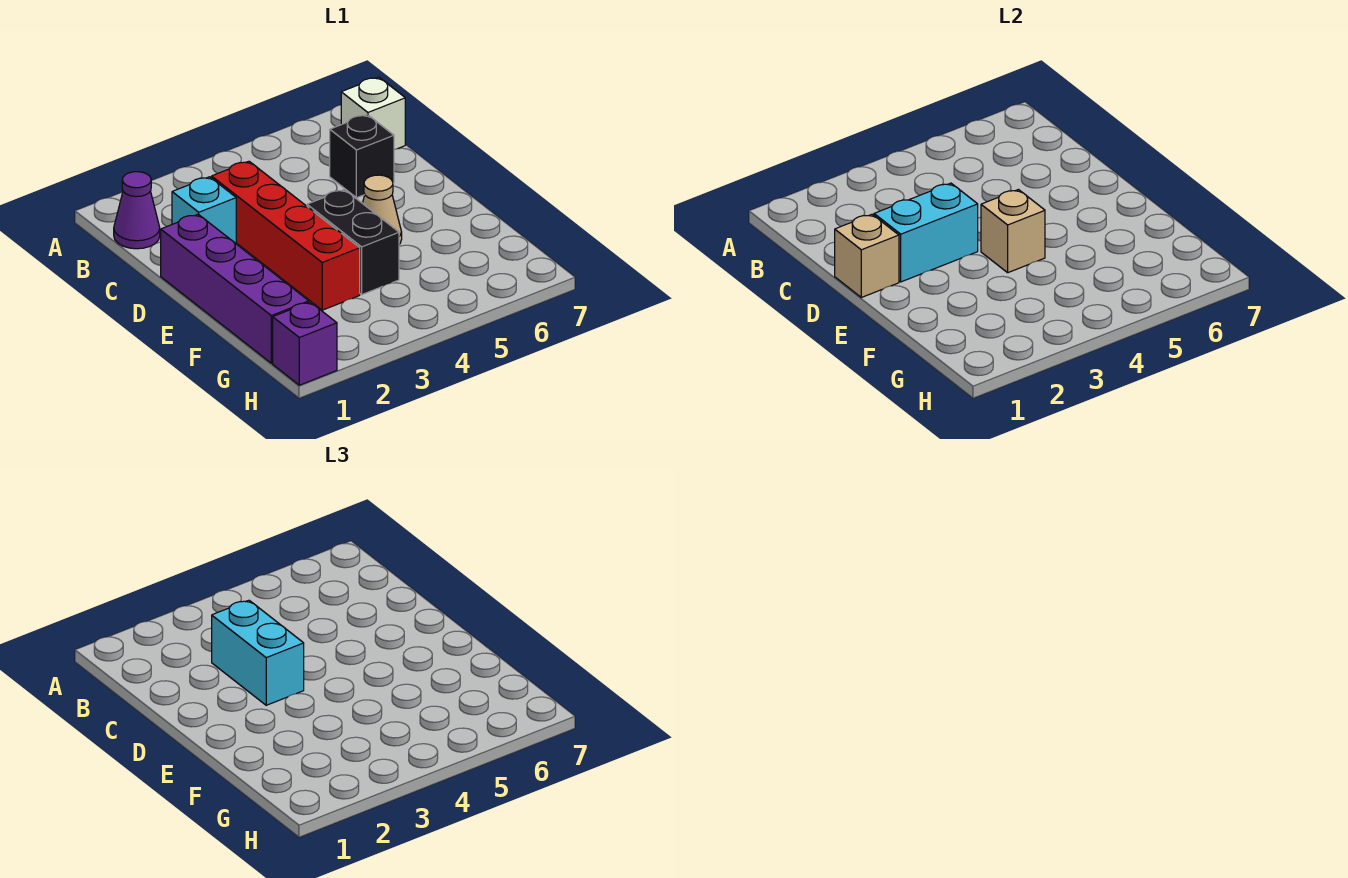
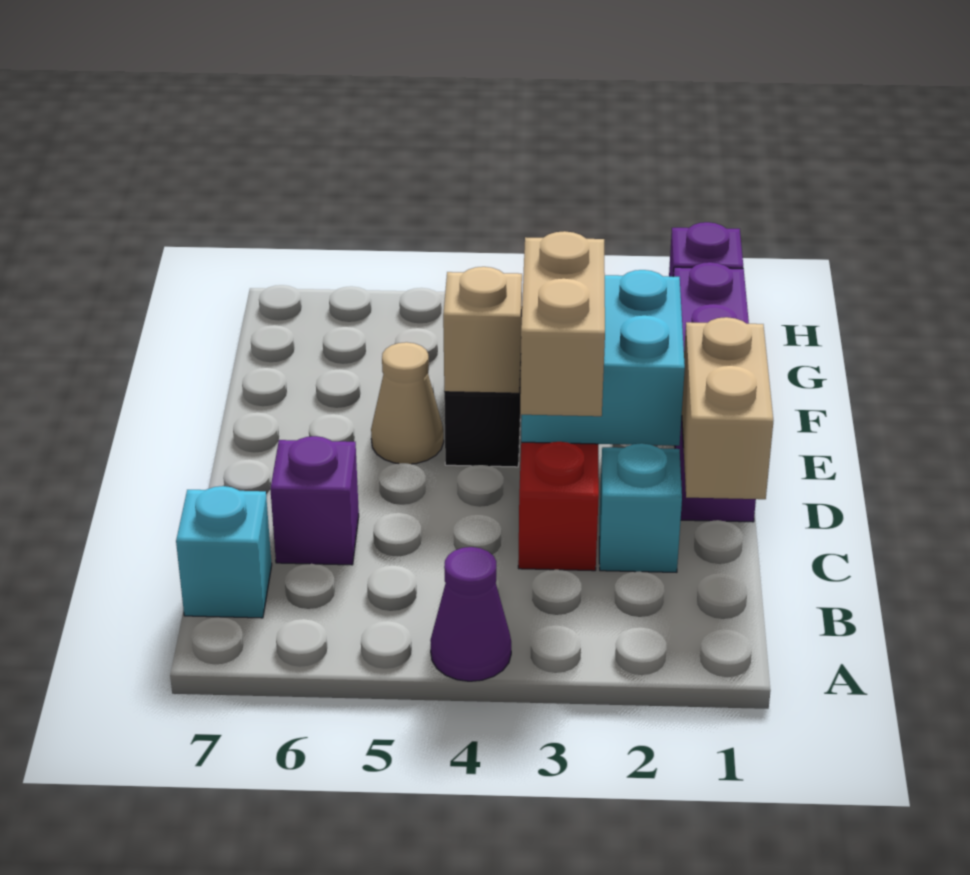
purple 1x1 cone [114,172,160,249] -> purple 1x1 cone moved to [430,547,511,681]
white 1x1 brick [341,77,405,149] -> cyan 1x1 brick [176,486,272,618]
cyan 1x2 brick [212,600,304,705] -> tan 1x2 brick [520,231,605,416]
black 1x1 brick [330,115,394,198] -> purple 1x1 brick [270,436,359,565]
tan 1x1 brick [835,214,899,297] -> tan 1x2 brick [682,317,773,499]
cyan 1x2 brick [874,183,978,282] -> cyan 2x2 brick [521,270,685,446]

